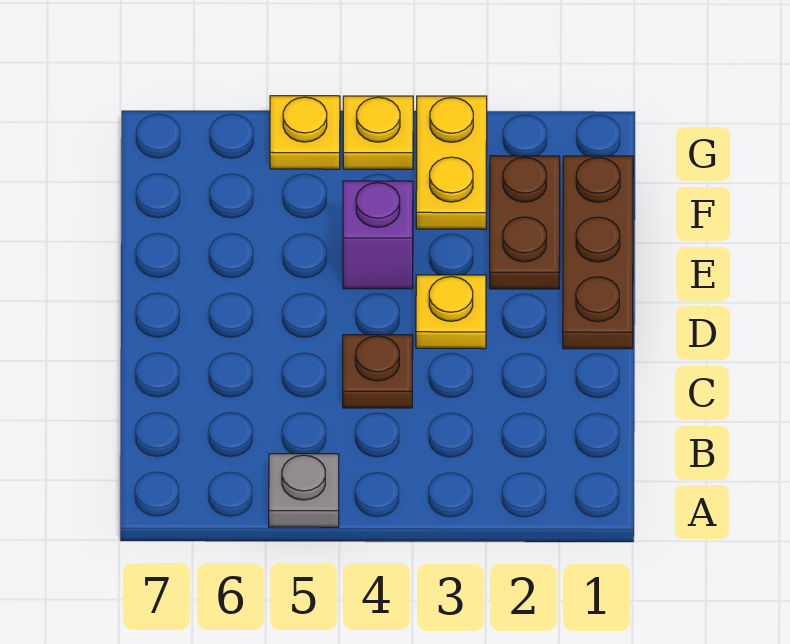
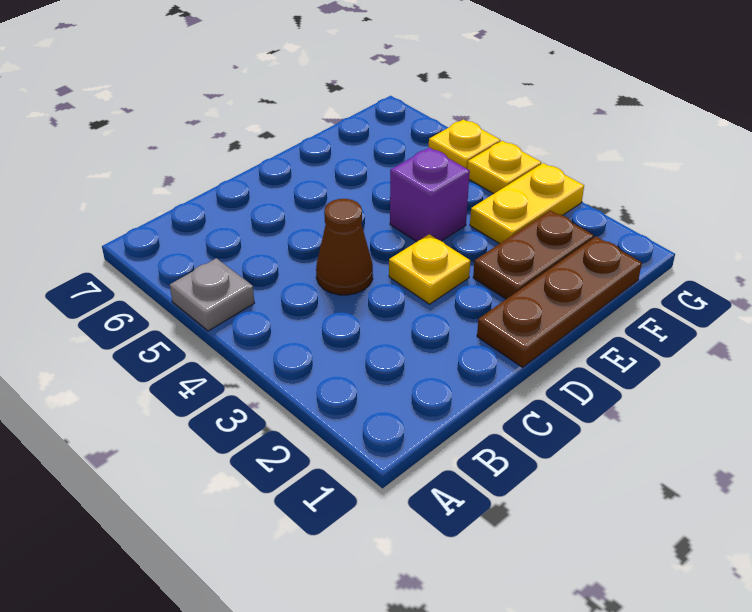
brown 1x1 plate [343,335,413,408] -> brown 1x1 cone [316,199,373,295]

